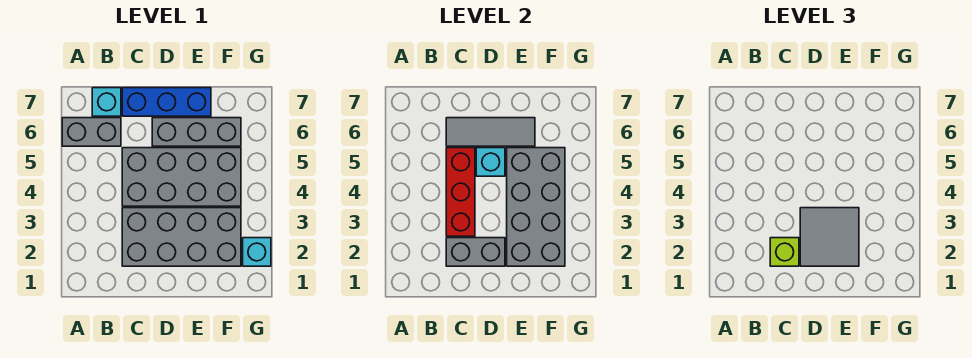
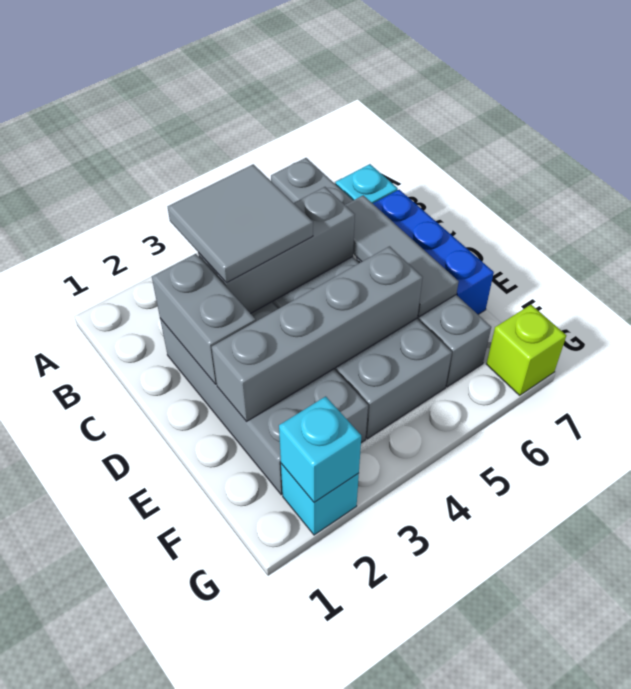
lime 1x1 brick [770,238,799,266] -> lime 1x1 brick moved to [486,305,566,395]
red 1x3 brick [446,148,475,236] -> grey 1x3 brick [198,187,355,314]
grey 2x2 tile [800,208,859,266] -> grey 2x2 tile moved to [168,164,313,283]
cyan 1x1 brick [476,148,505,176] -> cyan 1x1 brick moved to [279,396,361,502]
grey 2x4 brick [507,148,565,266] -> grey 1x4 brick [212,246,423,422]

